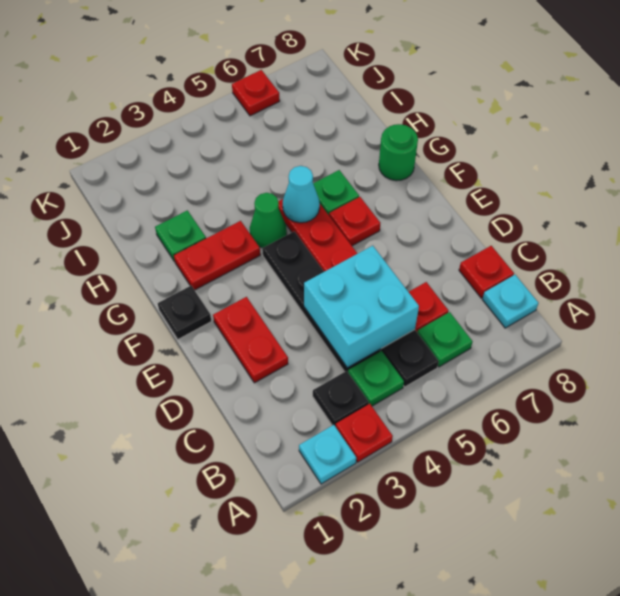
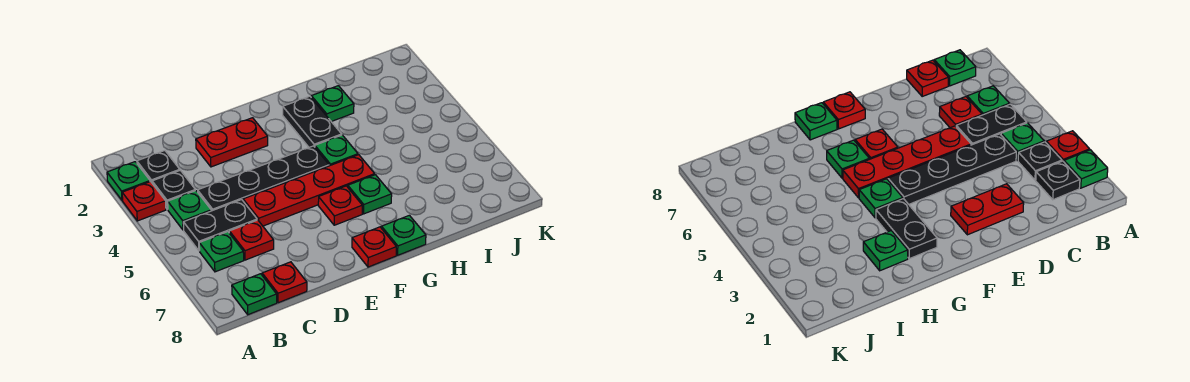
cyan 1x1 plate [299,425,356,484] -> green 1x1 plate [107,162,150,200]
cyan 1x1 plate [482,275,538,328] -> green 1x1 plate [232,274,277,315]
cyan 2x2 brick [304,246,419,368] -> none
black 1x1 plate [158,286,211,339] -> black 1x1 plate moved to [137,151,180,182]
red 1x2 plate [174,221,260,290] -> black 1x2 plate [283,96,342,147]
green 1x1 cone [250,193,287,248] -> green 1x1 plate [315,135,358,166]
cyan 1x1 cone [283,166,320,223] -> none
green 1x1 round brick [379,124,418,181] -> green 1x1 plate [382,215,426,255]
red 1x1 plate [232,70,280,116] -> red 1x1 plate moved to [352,227,396,267]

